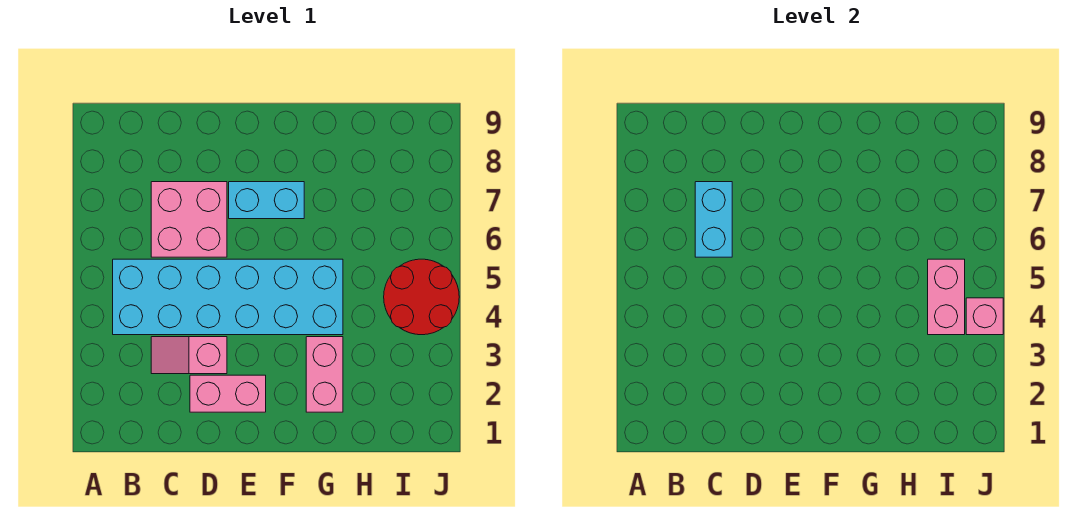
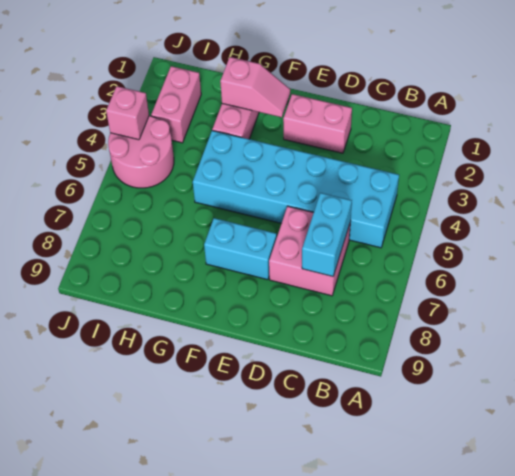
pink 1x2 slope [151,337,227,374] -> pink 1x2 slope moved to [220,57,290,117]
red 2x2 round brick [384,259,459,335] -> pink 2x2 round brick [108,116,174,188]
pink 1x2 brick [928,259,965,335] -> pink 1x2 brick moved to [151,66,201,143]

